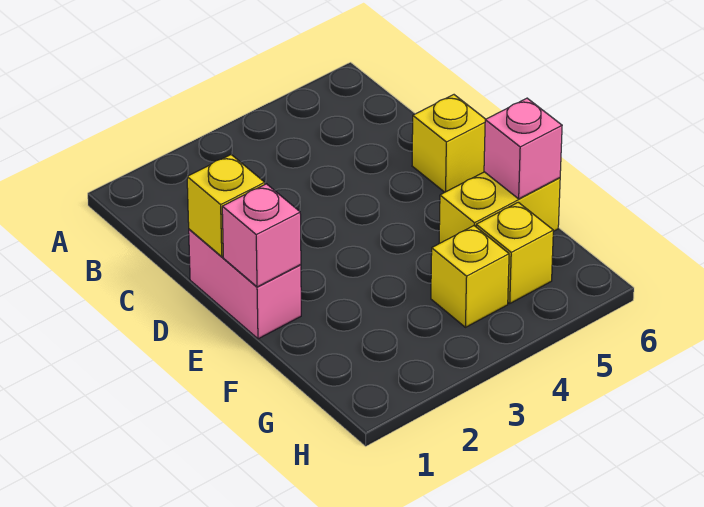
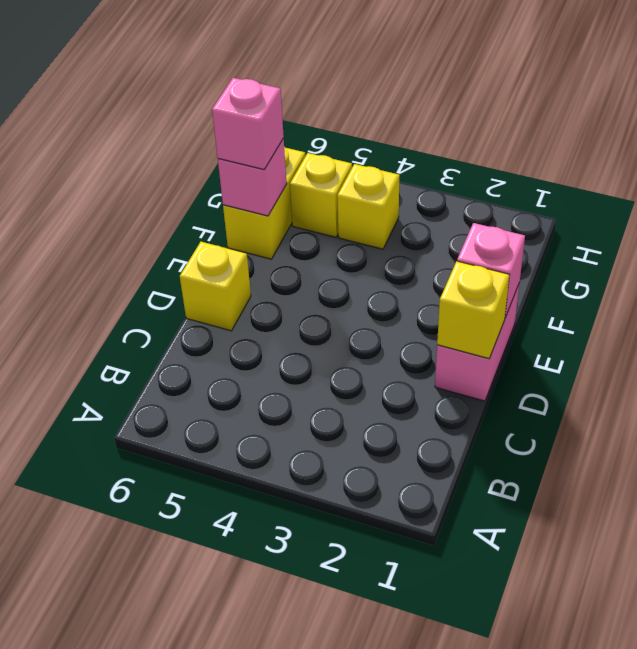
yellow 1x2 brick [439,172,560,243] -> yellow 1x2 brick turned to [223,147,305,259]
none -> pink 1x1 brick [212,78,284,170]

